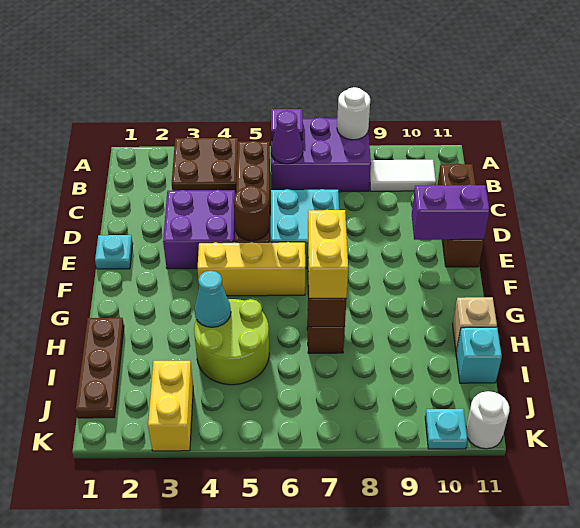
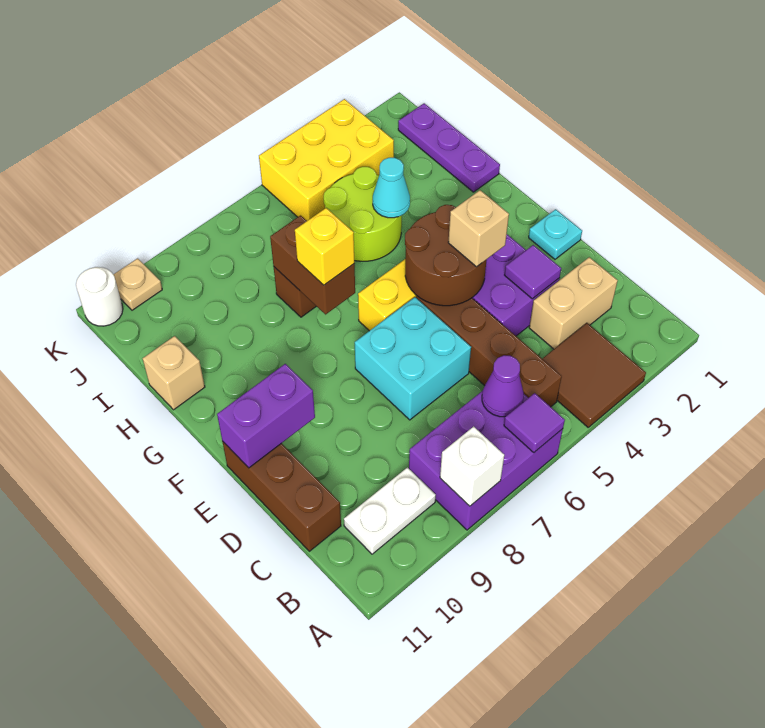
brown 2x2 plate [172,137,238,192] -> brown 2x2 tile [542,323,646,427]
white 1x1 round brick [337,87,370,140] -> white 1x1 brick [440,426,504,506]
white 1x2 tile [370,160,436,191] -> white 1x2 plate [344,467,436,554]
none -> tan 1x2 brick [529,257,618,349]
none -> purple 1x1 tile [505,245,561,299]
none -> tan 1x1 brick [448,190,509,267]
brown 1x1 round brick [234,186,269,241] -> brown 2x2 round brick [405,205,487,306]
yellow 1x2 brick [308,210,348,298] -> yellow 1x1 brick [295,208,354,285]
brown 1x3 plate [76,318,124,418] -> purple 1x3 plate [398,103,500,192]
cyan 1x1 brick [456,327,502,383] -> none
yellow 1x2 brick [148,361,193,451] -> yellow 2x3 brick [259,99,394,221]
cyan 1x1 plate [425,409,467,449] -> tan 1x1 plate [113,258,162,310]

